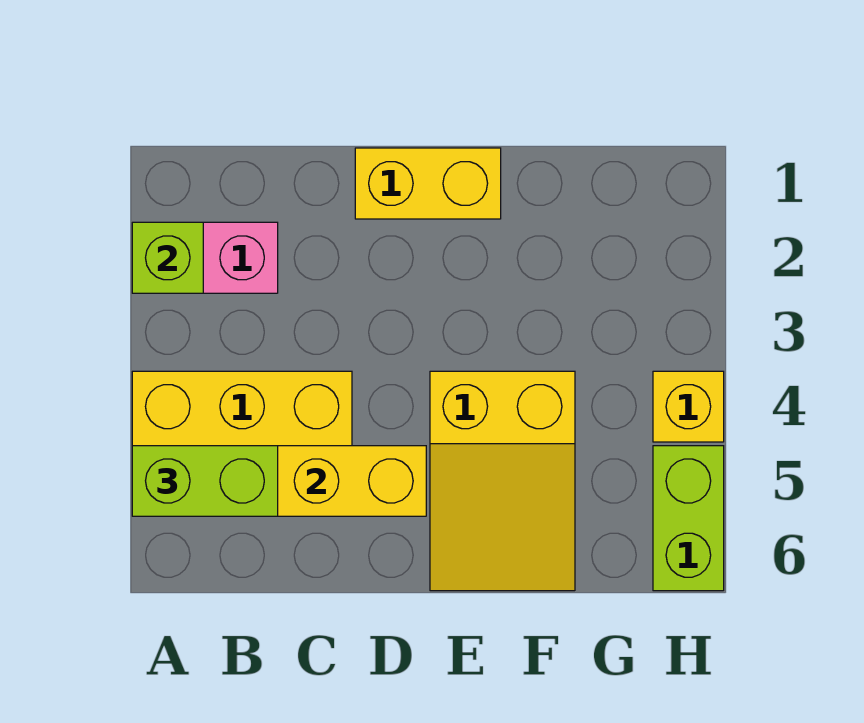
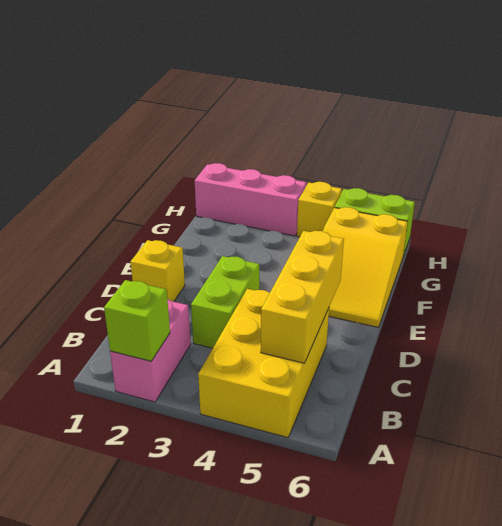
lime 1x2 brick [132,446,278,516] -> lime 1x2 brick moved to [191,256,259,348]
yellow 1x2 brick [355,148,501,219] -> yellow 1x1 brick [131,240,185,302]
yellow 2x3 slope [430,371,575,591] -> yellow 2x3 slope turned to [323,207,408,327]
none -> pink 1x3 brick [195,163,307,236]

